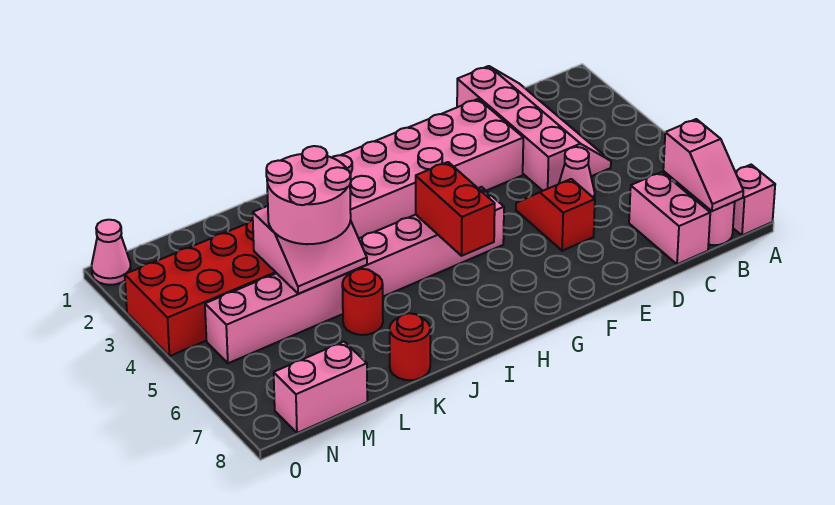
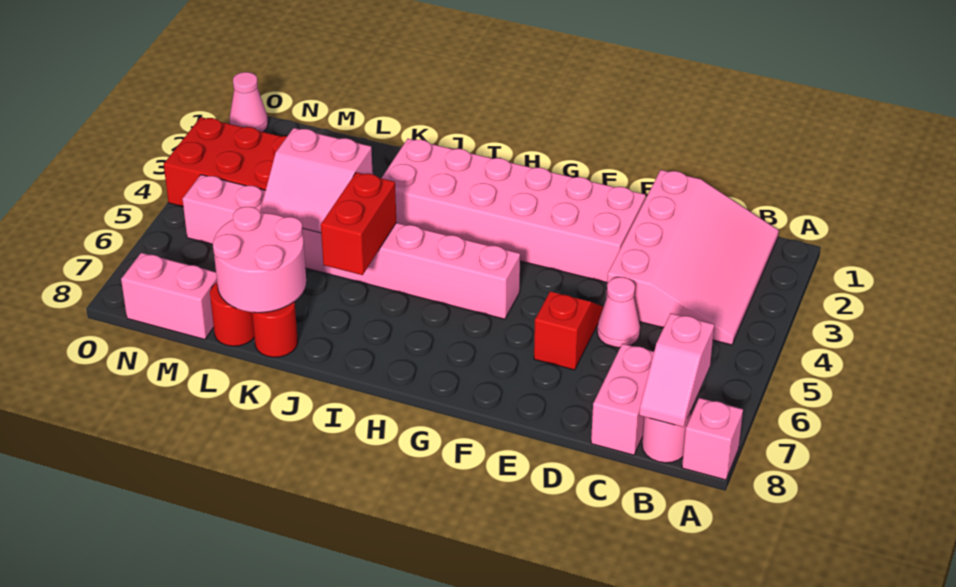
pink 2x4 slope [457,66,611,191] -> pink 3x4 slope [606,170,779,345]
red 1x2 brick [416,162,495,256] -> red 1x2 brick moved to [321,172,396,275]
pink 2x2 round brick [266,146,351,244] -> pink 2x2 round brick moved to [213,207,306,313]
red 1x1 round brick [342,269,383,335] -> red 1x1 round brick moved to [210,283,254,346]

